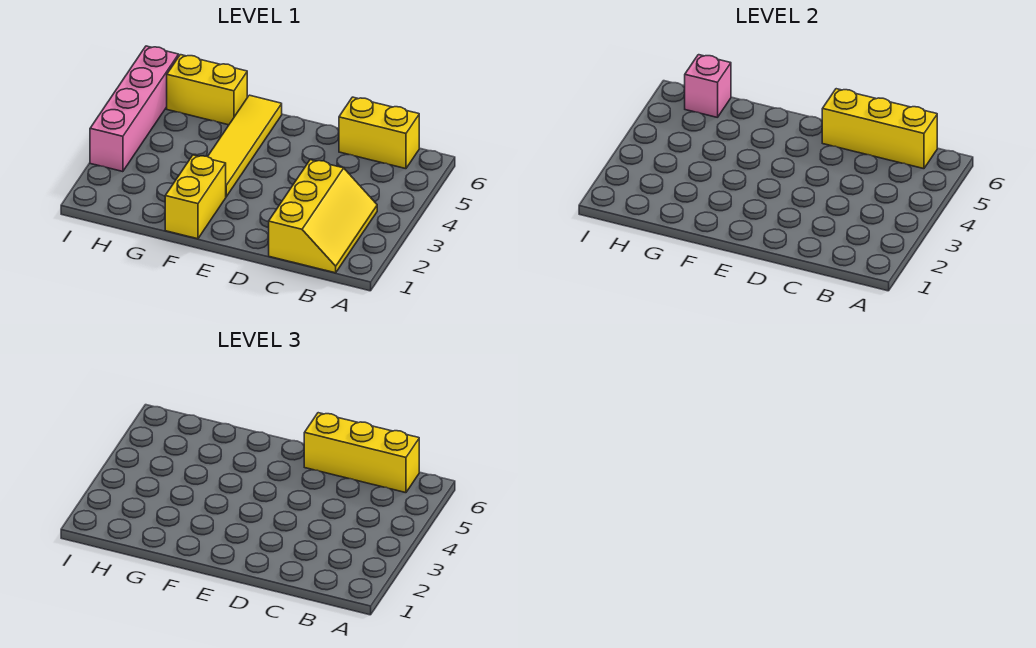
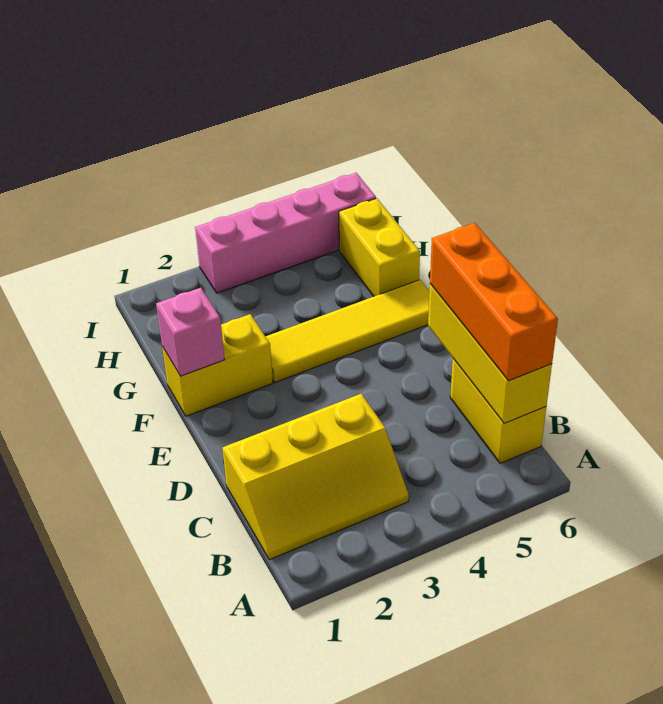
yellow 1x3 brick [304,413,419,493] -> orange 1x3 brick [430,223,558,381]
pink 1x1 brick [684,55,731,118] -> pink 1x1 brick moved to [156,288,225,376]

